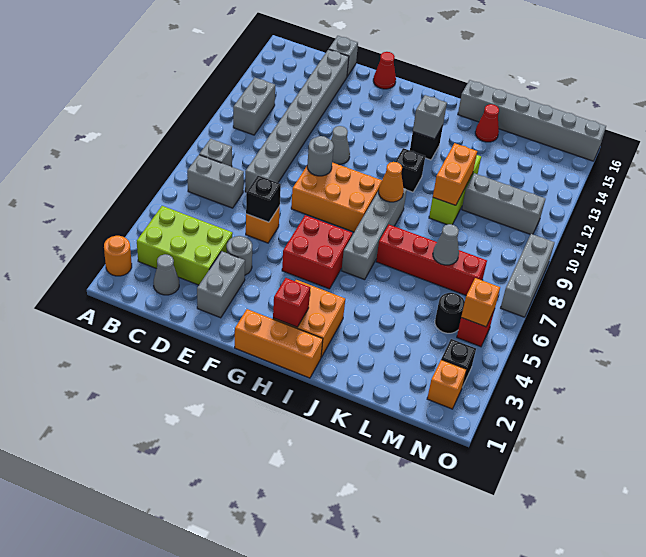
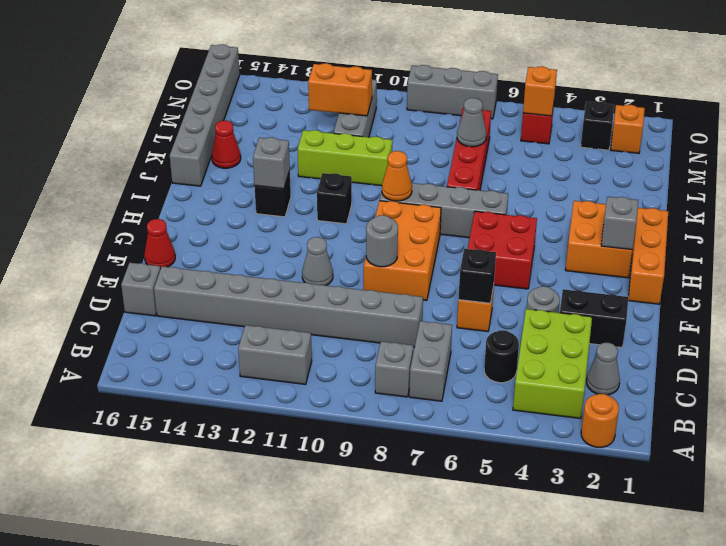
grey 1x2 brick [197,251,245,318] -> black 1x2 brick [560,289,629,347]
red 1x1 brick [273,278,310,327] -> grey 1x1 brick [601,197,638,250]
orange 1x2 brick [433,143,477,205] -> orange 1x2 brick moved to [308,63,372,116]
black 1x1 round brick [435,293,465,333] -> black 1x1 round brick moved to [484,330,519,383]

